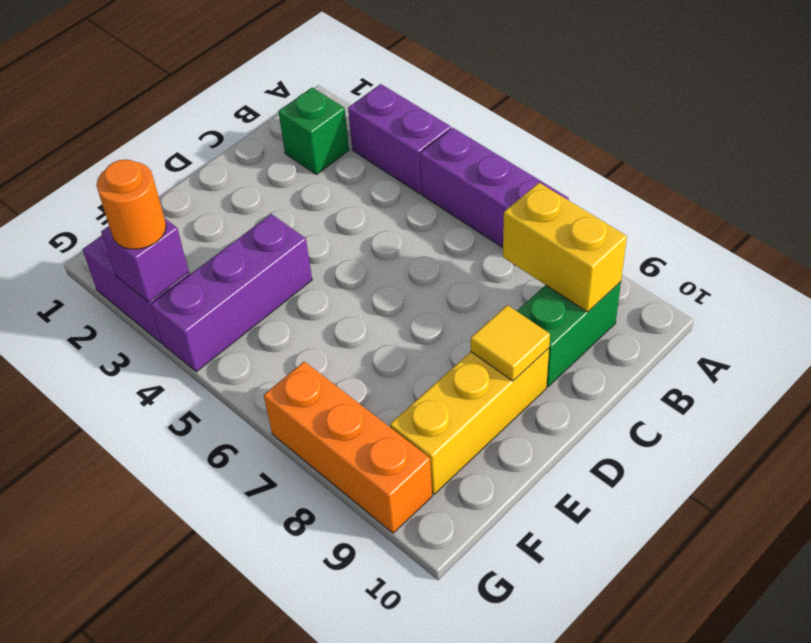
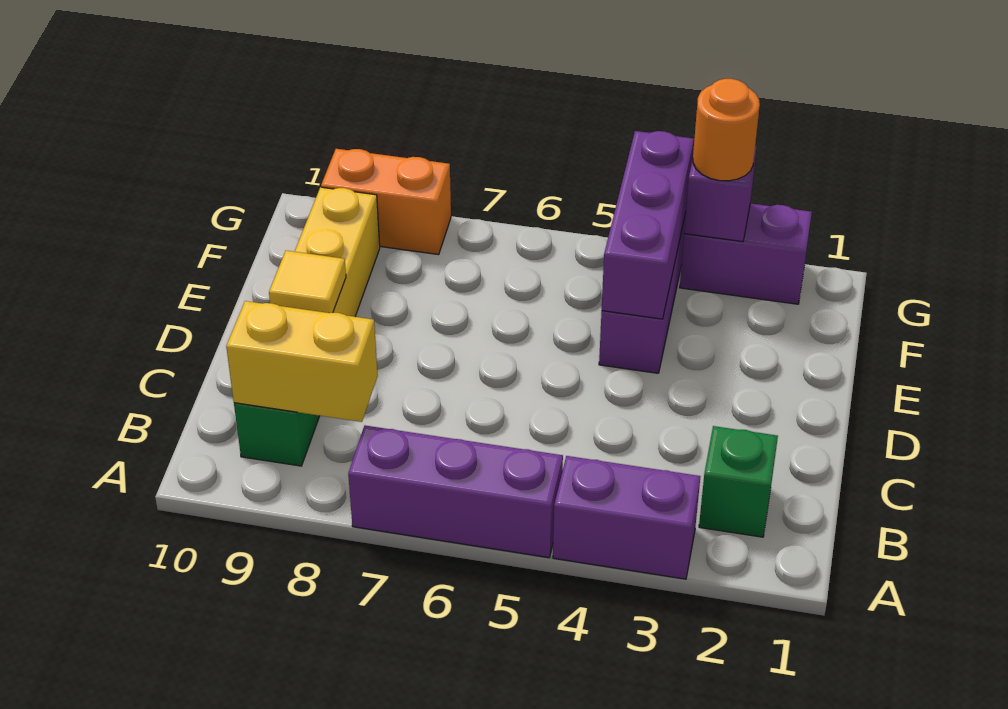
none -> purple 1x3 brick [602,131,694,319]
orange 1x3 brick [264,361,432,533] -> orange 1x2 brick [321,149,451,255]

